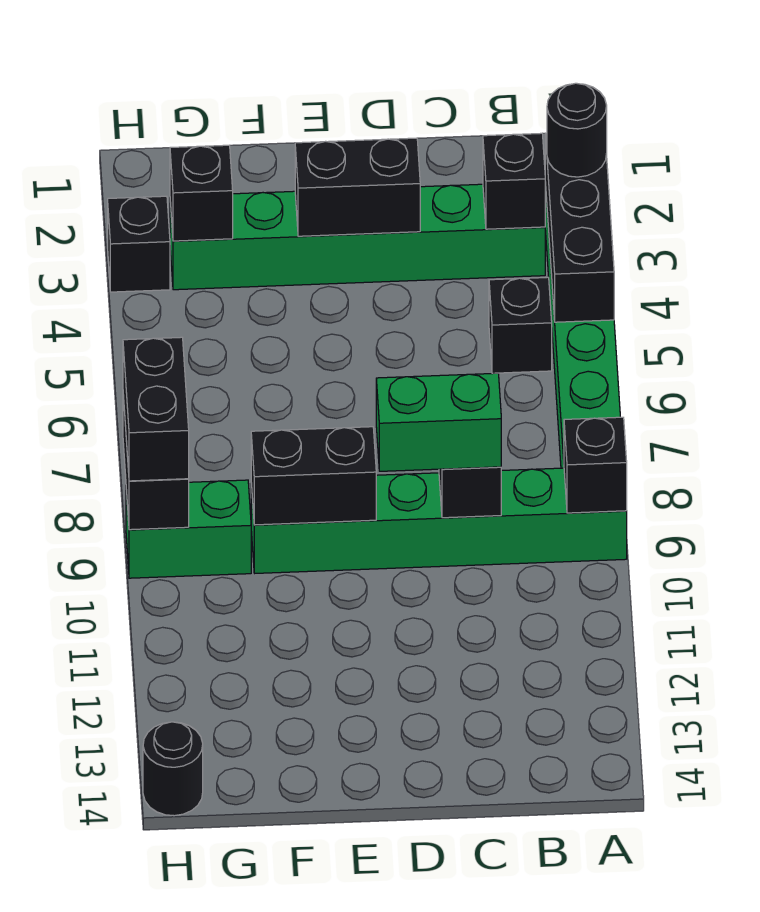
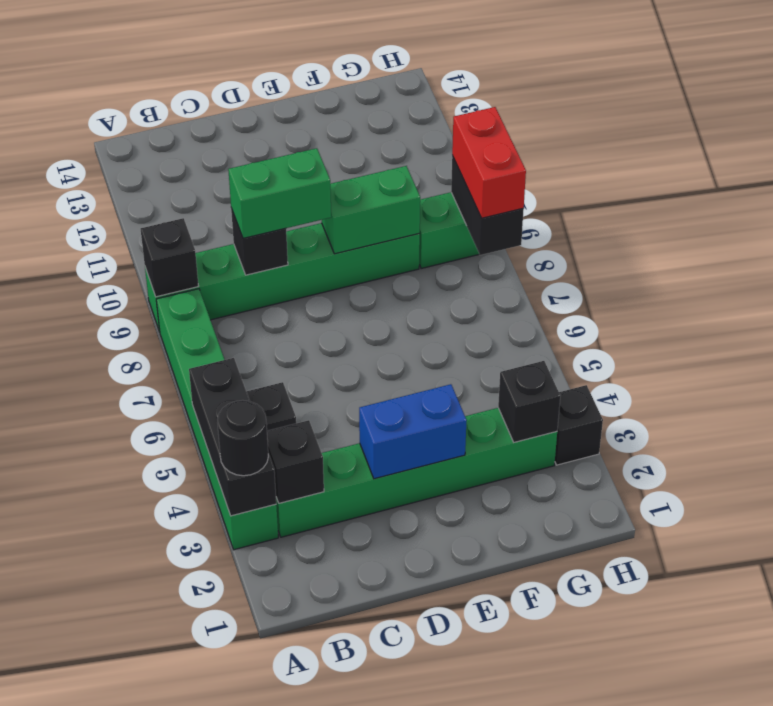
black 1x2 brick [295,138,420,236] -> blue 1x2 brick [359,384,467,479]
black 1x2 brick [251,427,376,525] -> green 1x2 brick [322,166,420,254]
black 1x2 brick [123,337,189,481] -> red 1x2 brick [452,107,526,218]
black 1x1 round brick [143,722,203,816] -> none

